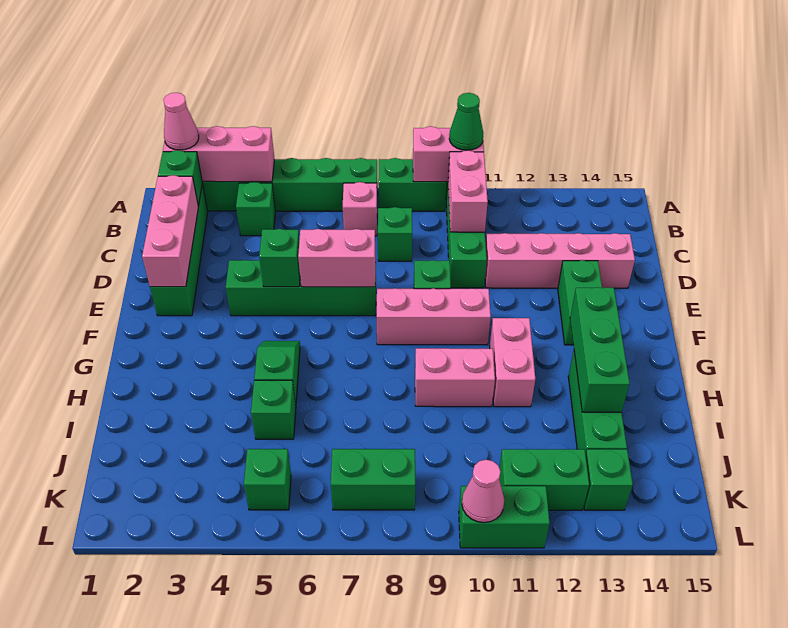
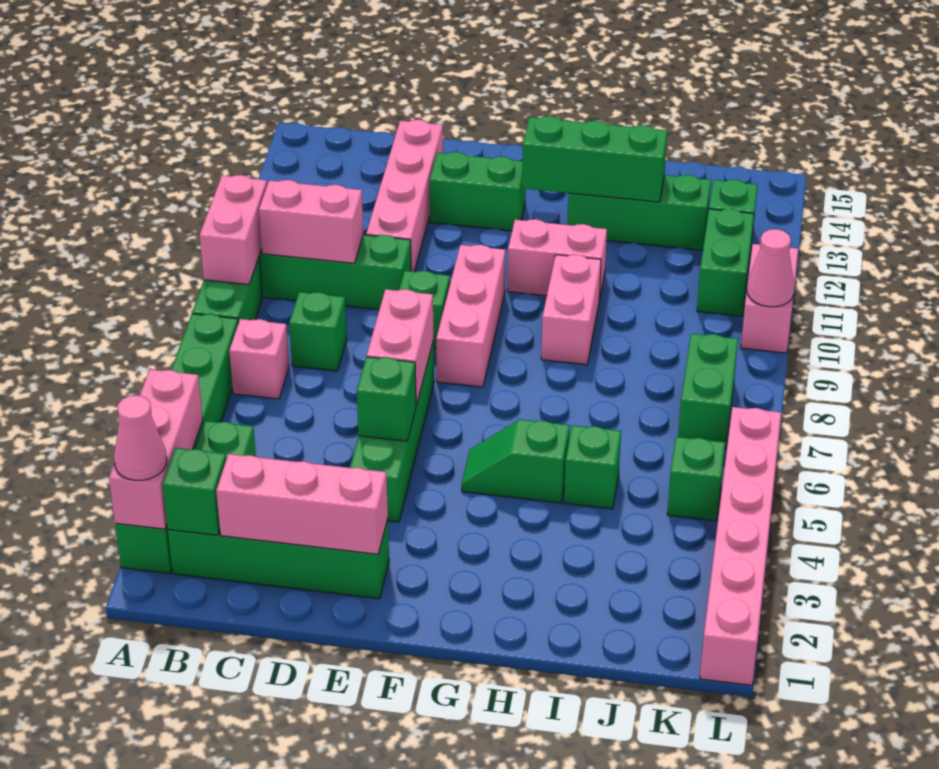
green 1x1 cone [449,93,483,150] -> none
none -> pink 1x6 brick [700,407,781,685]
green 1x2 brick [459,486,550,548] -> pink 1x2 brick [741,244,798,353]

